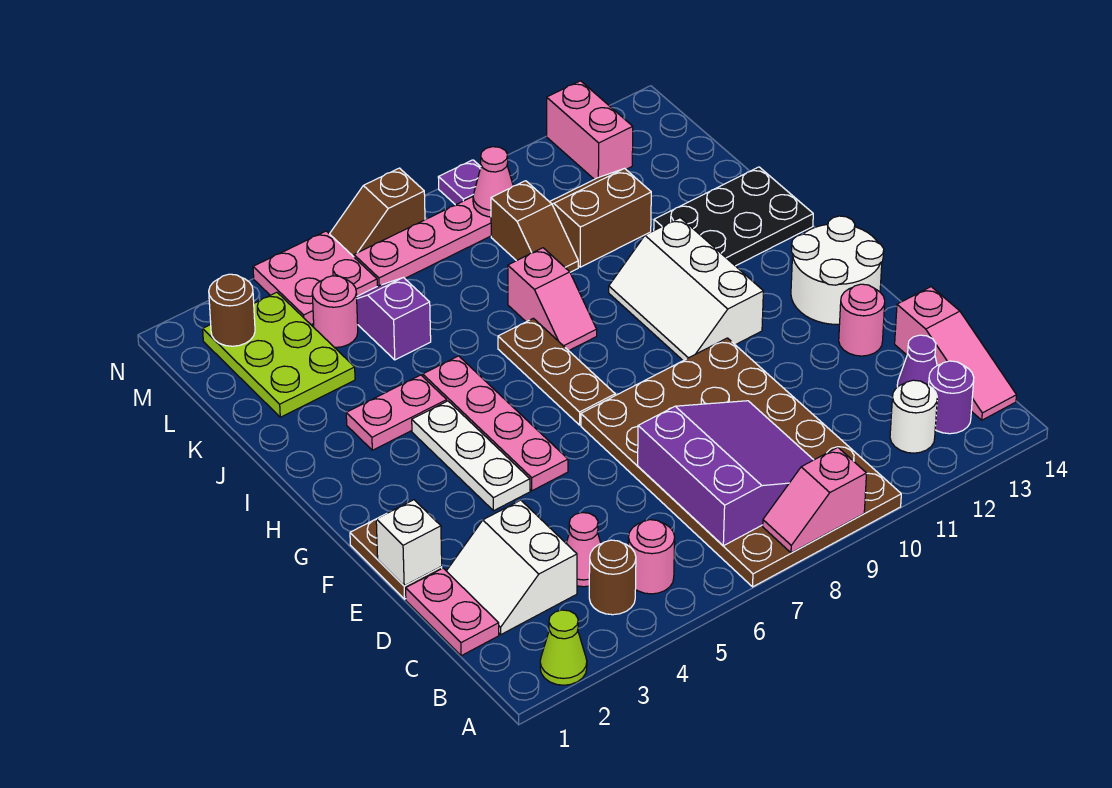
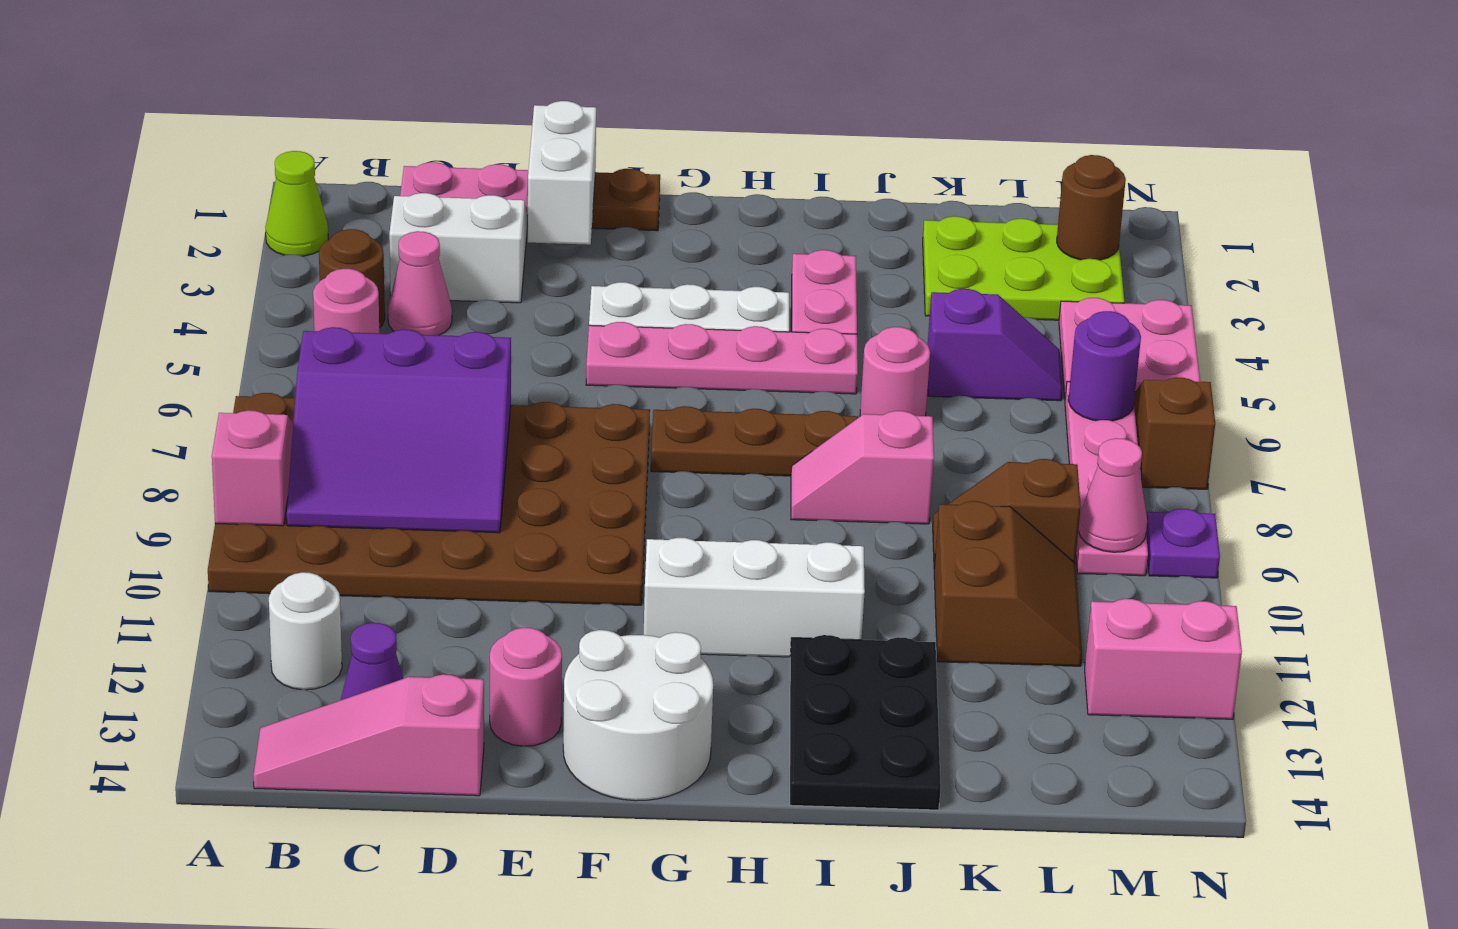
purple 1x1 round brick [929,361,974,434] -> purple 1x1 round brick moved to [1068,311,1141,421]
white 1x1 brick [376,500,442,586] -> white 1x2 brick [527,101,596,245]
pink 1x1 round brick [312,276,358,347] -> pink 1x1 round brick moved to [860,327,930,416]

